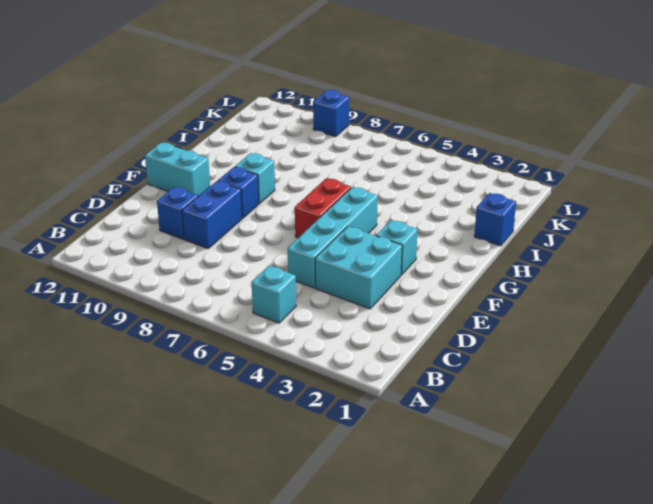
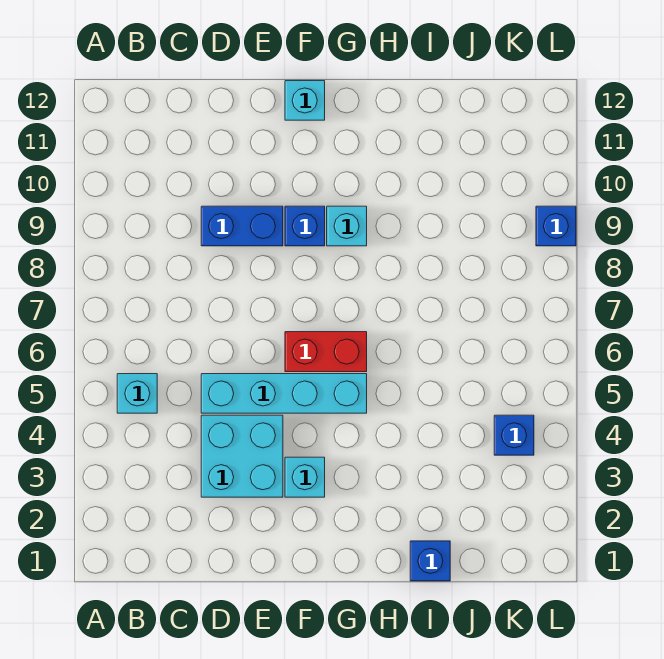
blue 1x1 brick [157,187,198,239] -> blue 1x1 brick moved to [494,415,534,455]
cyan 1x2 brick [145,143,210,196] -> cyan 1x1 brick [285,81,325,120]

